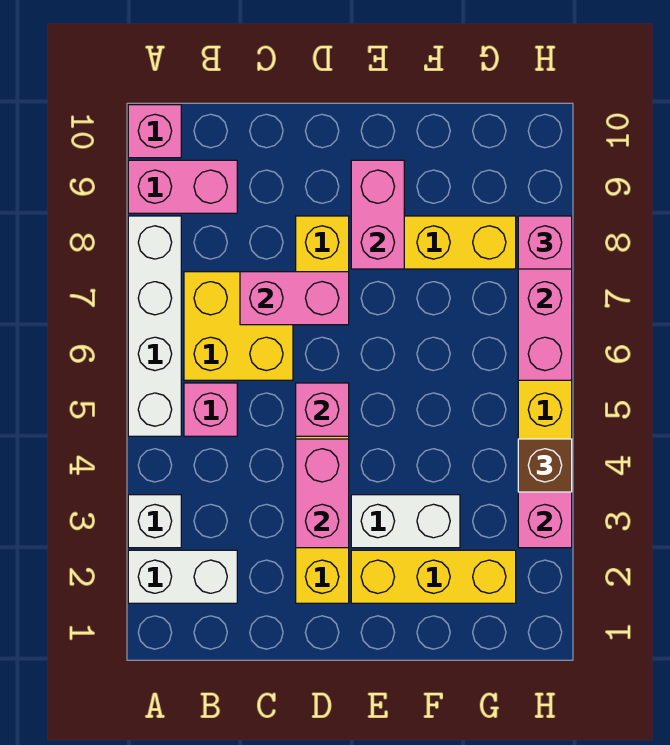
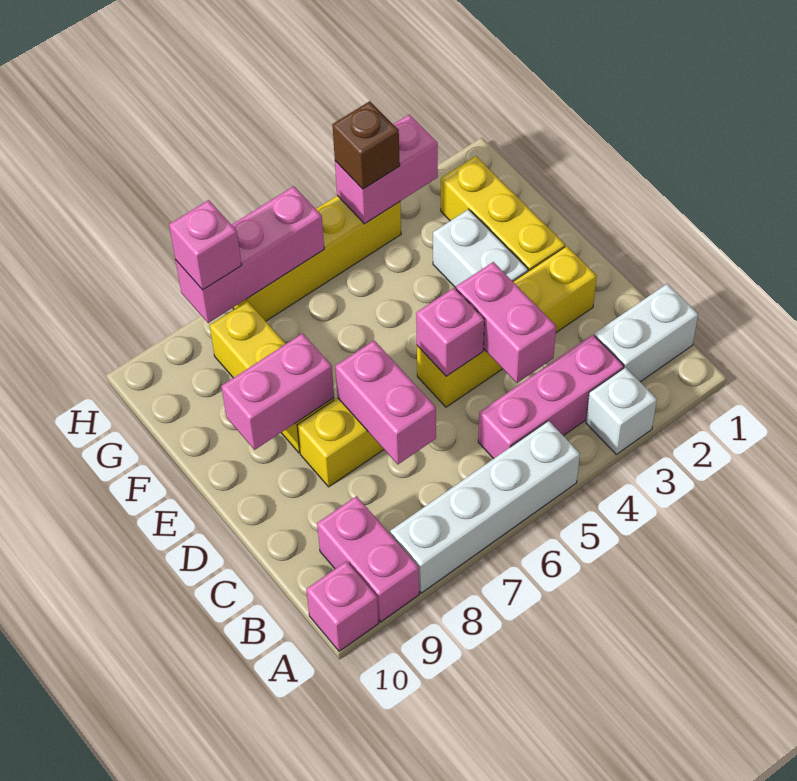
white 1x2 brick [128,550,237,603] -> white 1x2 brick turned to [594,284,698,382]
pink 1x1 brick [184,383,237,436] -> pink 1x3 brick [478,335,624,459]
yellow 2x2 brick [184,272,293,380] -> none
pink 1x2 brick [296,439,349,548] -> pink 1x2 brick turned to [456,262,556,383]

